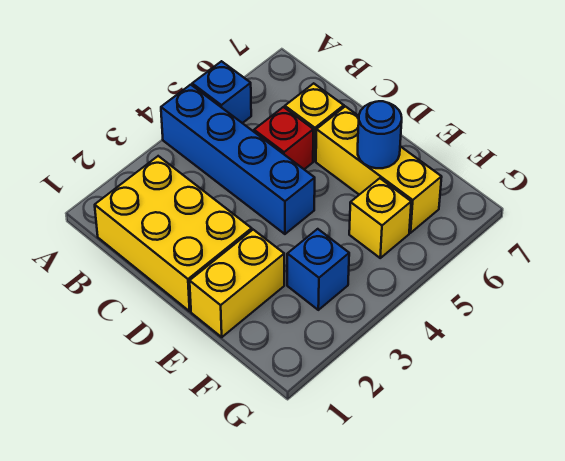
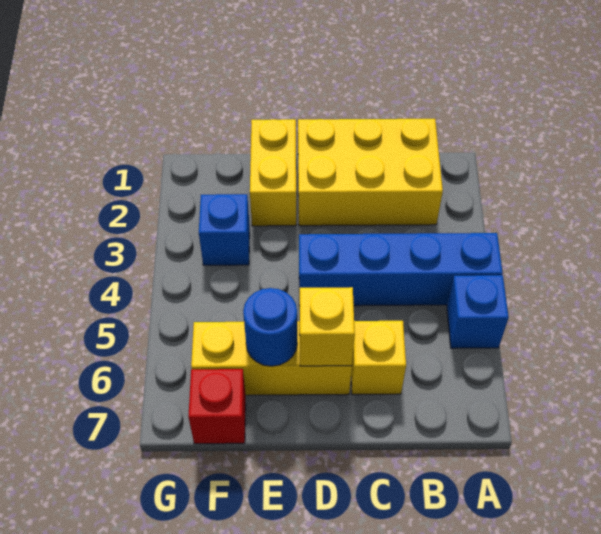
red 1x1 brick [254,107,313,169] -> red 1x1 brick moved to [188,369,246,444]
yellow 1x1 brick [349,178,411,258] -> yellow 1x1 brick moved to [300,287,355,366]

